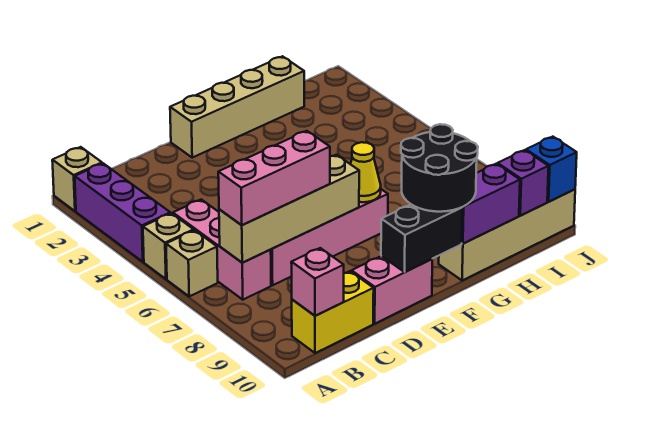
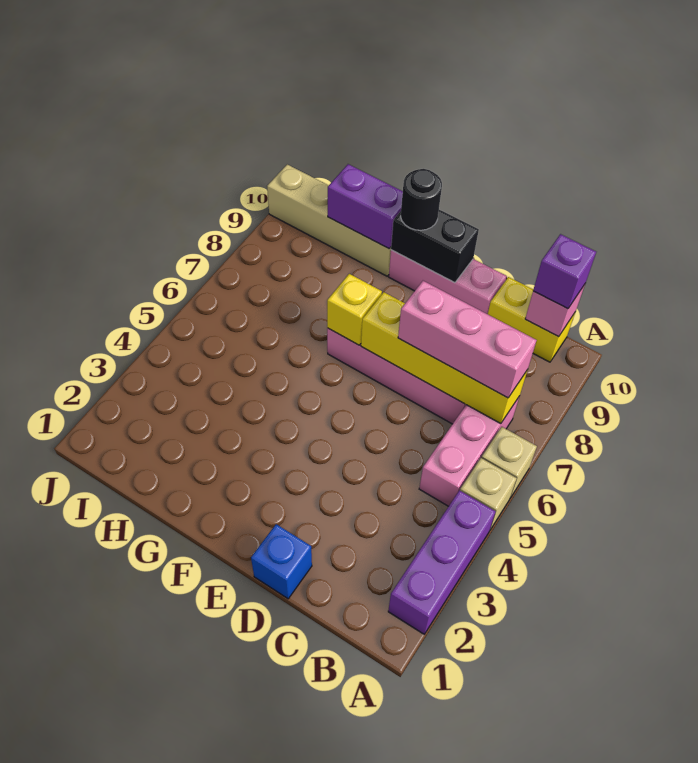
tan 1x1 brick [52,147,102,211] -> none
tan 1x4 brick [219,155,359,263] -> yellow 1x4 brick [361,292,527,424]
pink 1x2 brick [352,256,432,324] -> pink 1x3 brick [389,250,507,314]
tan 1x4 brick [170,56,304,158] -> none
yellow 1x1 cone [351,142,381,202] -> yellow 1x1 brick [327,274,382,345]
black 2x2 round brick [401,124,478,212] -> black 1x1 round brick [401,169,442,230]
purple 1x1 brick [498,150,548,216] -> purple 1x1 brick moved to [533,234,596,309]
blue 1x1 brick [526,137,577,202] -> blue 1x1 brick moved to [251,524,312,599]

